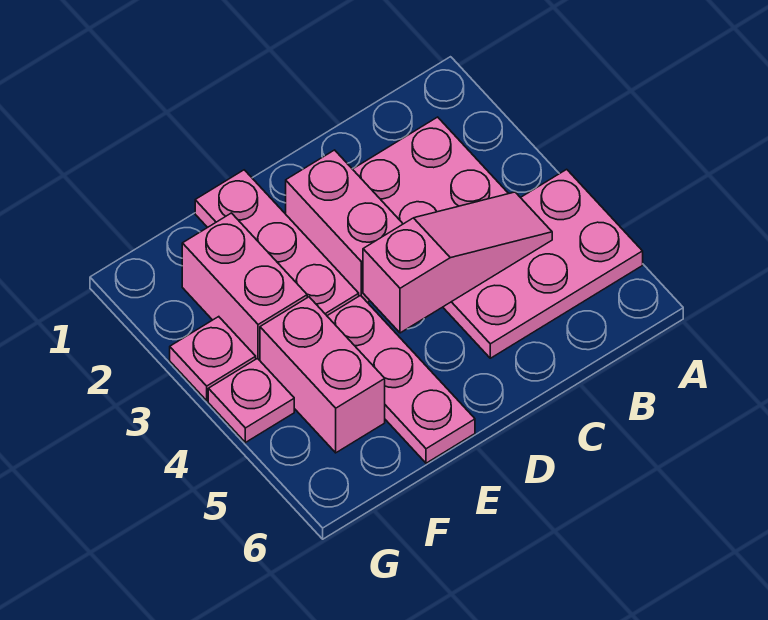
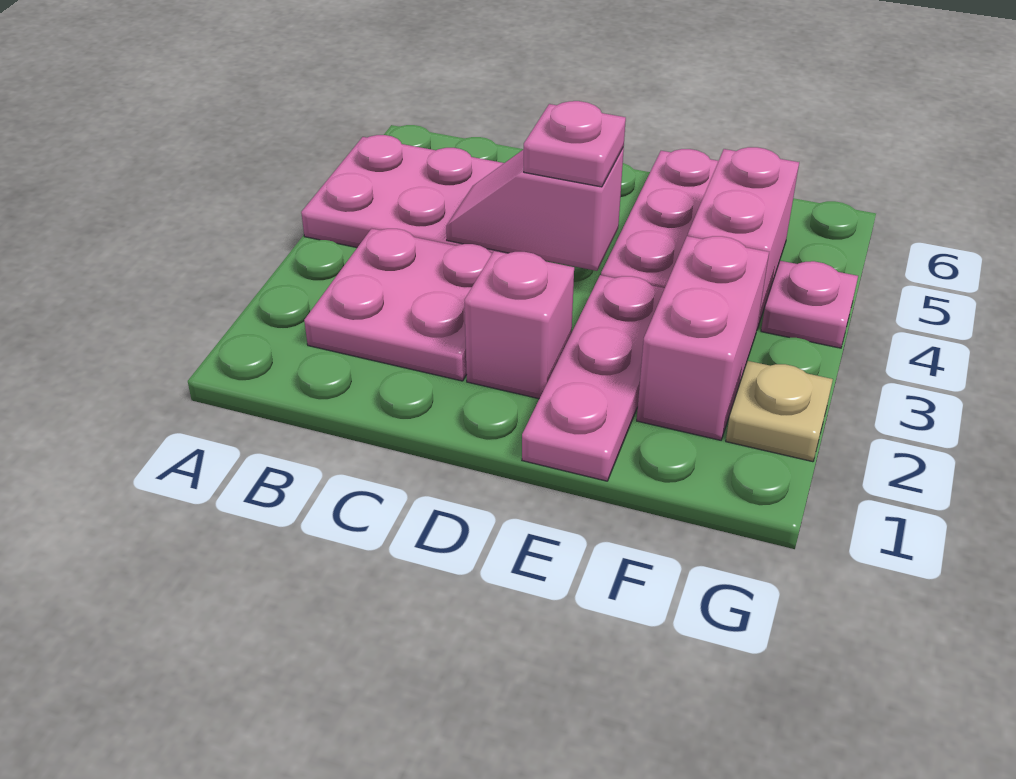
pink 1x3 slope [363,192,552,333] -> pink 1x2 slope [446,147,624,271]
pink 1x2 brick [286,150,403,303] -> pink 1x1 brick [465,251,574,399]
none -> tan 1x1 plate [726,361,833,462]
pink 1x1 plate [170,317,256,400] -> pink 1x1 plate moved to [524,101,626,187]

